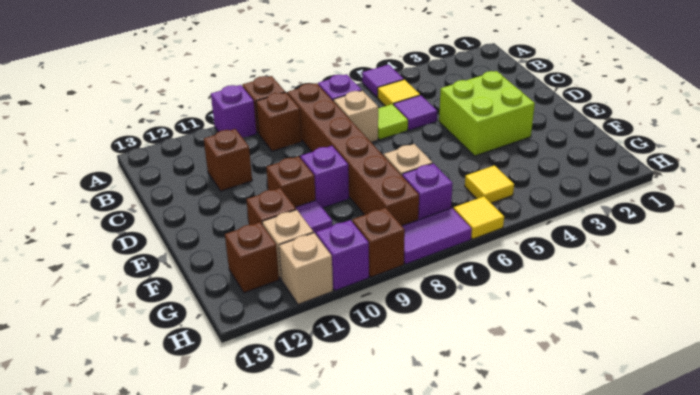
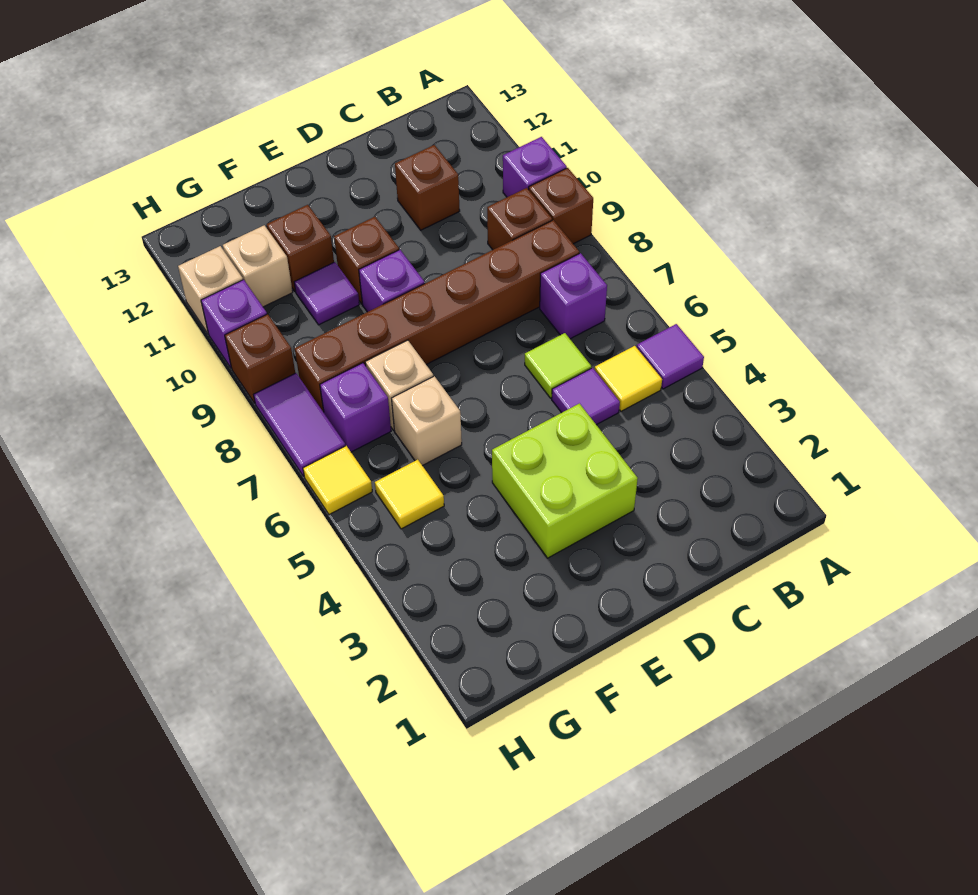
tan 1x1 brick [333,91,378,142] -> tan 1x1 brick moved to [392,376,462,466]
brown 1x1 brick [225,222,279,293] -> none

